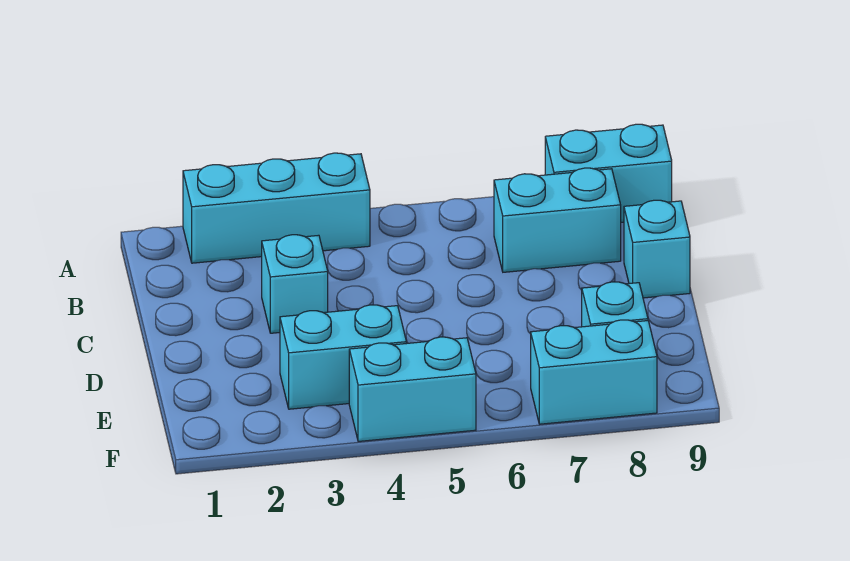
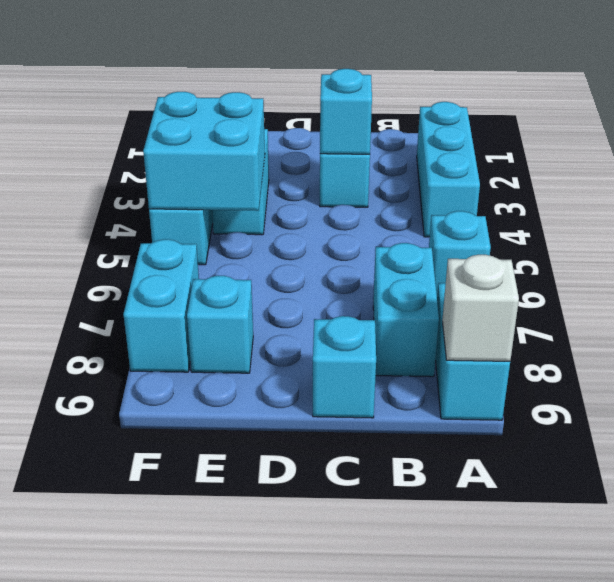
none -> cyan 1x1 brick [429,211,491,294]
none -> white 1x1 brick [442,255,519,361]
none -> cyan 1x1 brick [320,69,372,154]
none -> cyan 2x2 brick [143,92,265,211]

